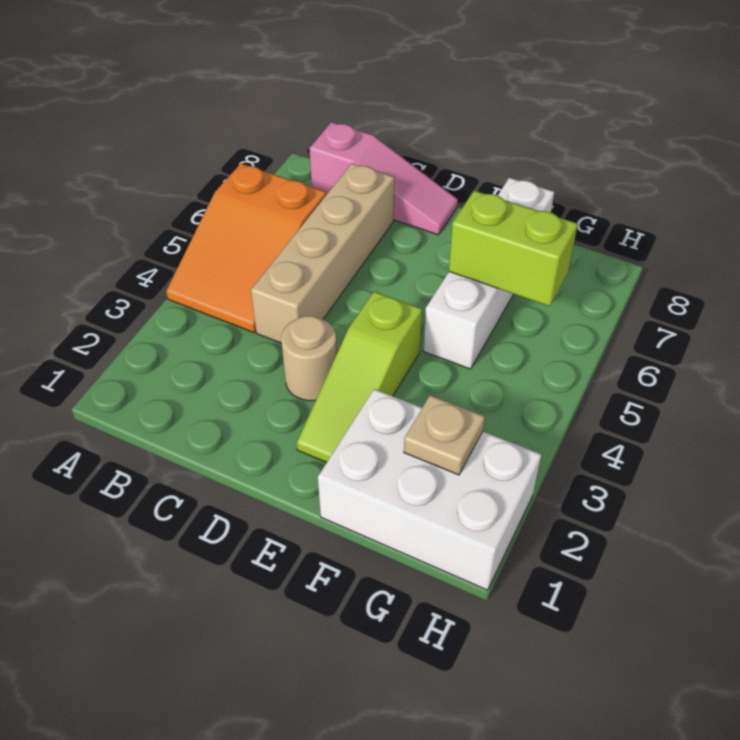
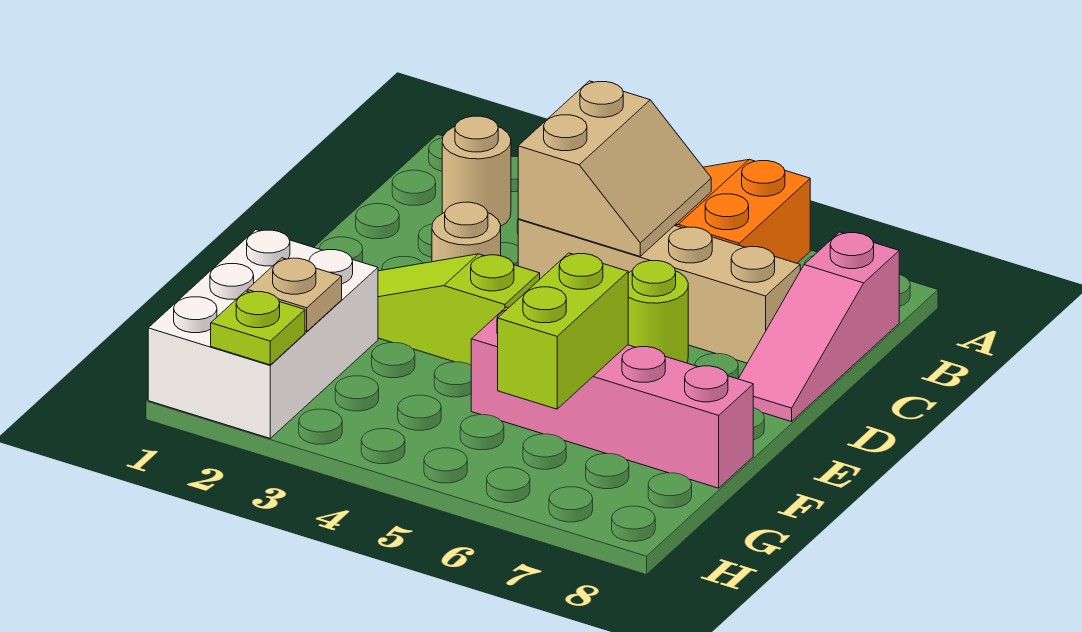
none -> tan 1x1 round brick [442,116,511,226]
none -> tan 2x2 slope [518,81,711,256]
none -> lime 1x1 round brick [628,261,688,363]
white 1x4 brick [423,178,554,369] -> pink 1x4 brick [471,307,753,488]
none -> lime 1x1 plate [211,291,305,365]

